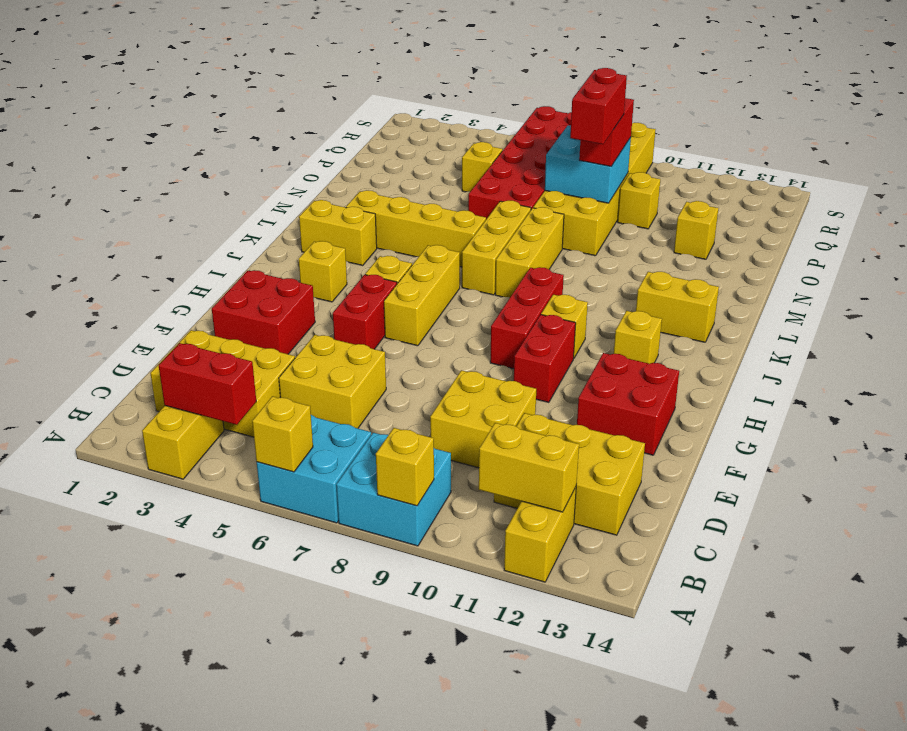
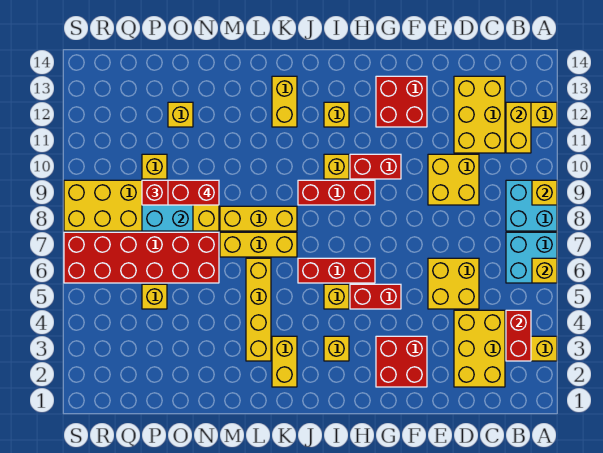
yellow 1x3 brick [384,245,460,346] -> red 1x3 brick [298,258,375,283]

